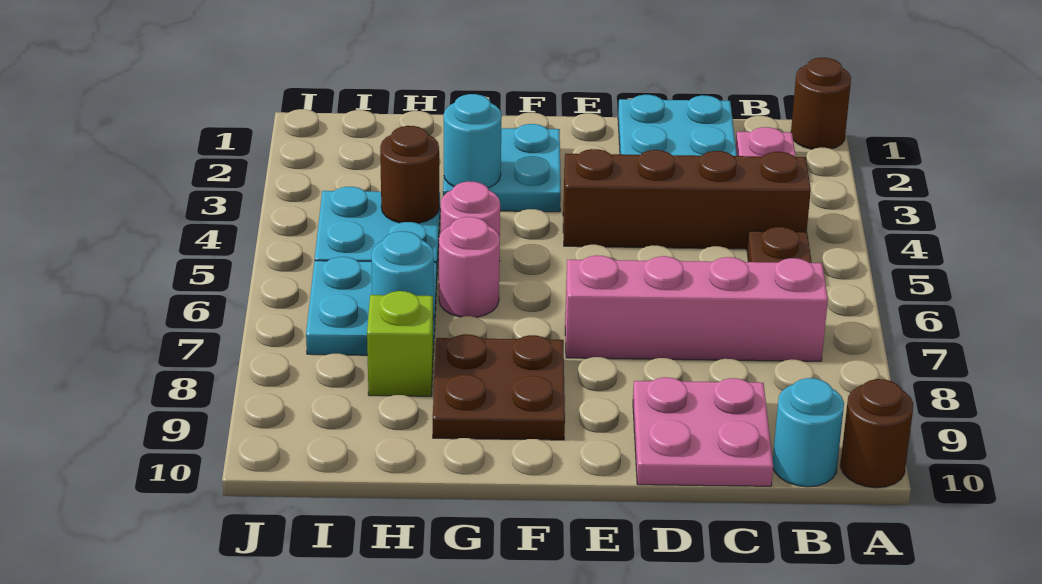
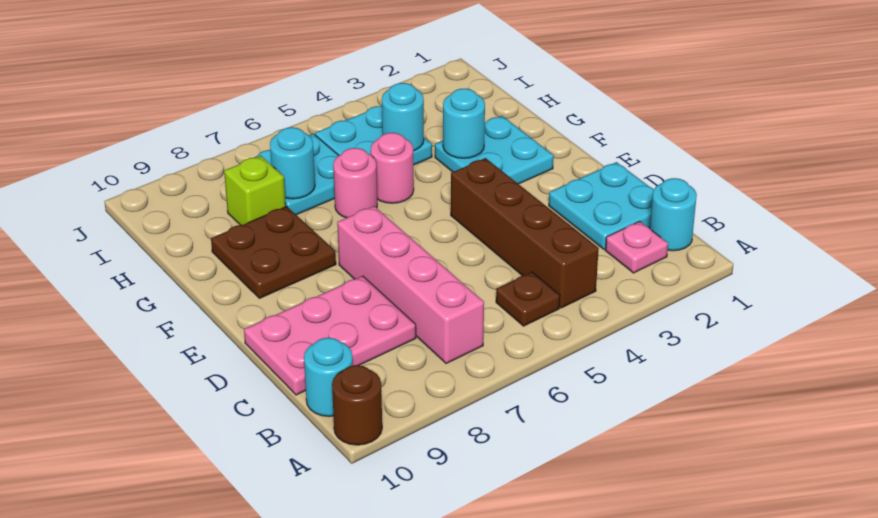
brown 1x1 round brick [791,58,851,149] -> none
none -> cyan 1x1 round brick [650,178,697,251]
pink 2x2 plate [633,377,773,486] -> pink 2x3 plate [244,276,416,395]
brown 1x1 round brick [380,126,439,223] -> cyan 1x1 round brick [382,83,424,151]

